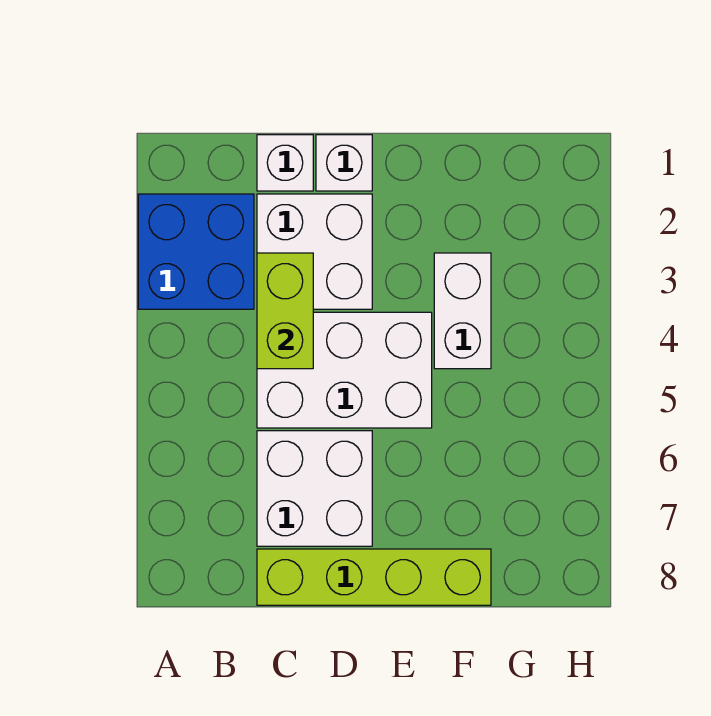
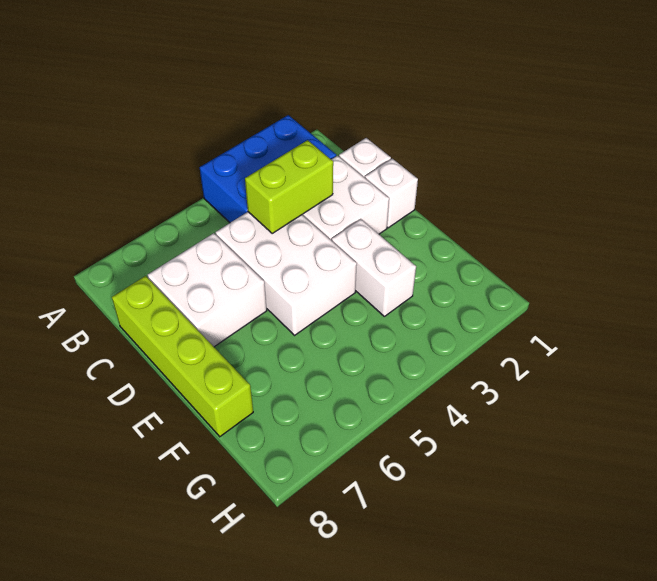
blue 2x2 brick [138,194,254,309] -> blue 2x3 brick [200,115,336,223]
white 1x2 brick [434,253,491,369] -> white 1x2 brick turned to [332,219,416,316]

